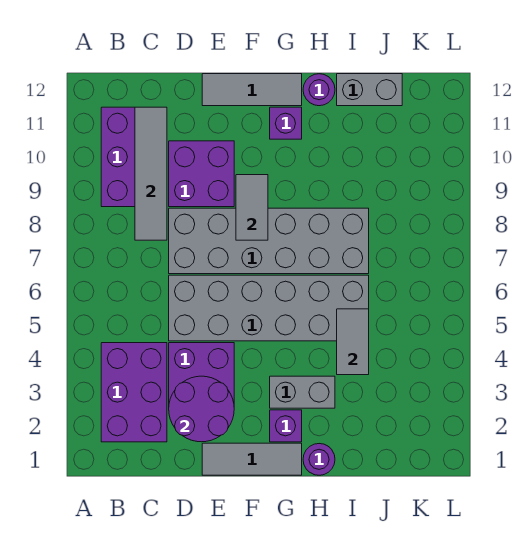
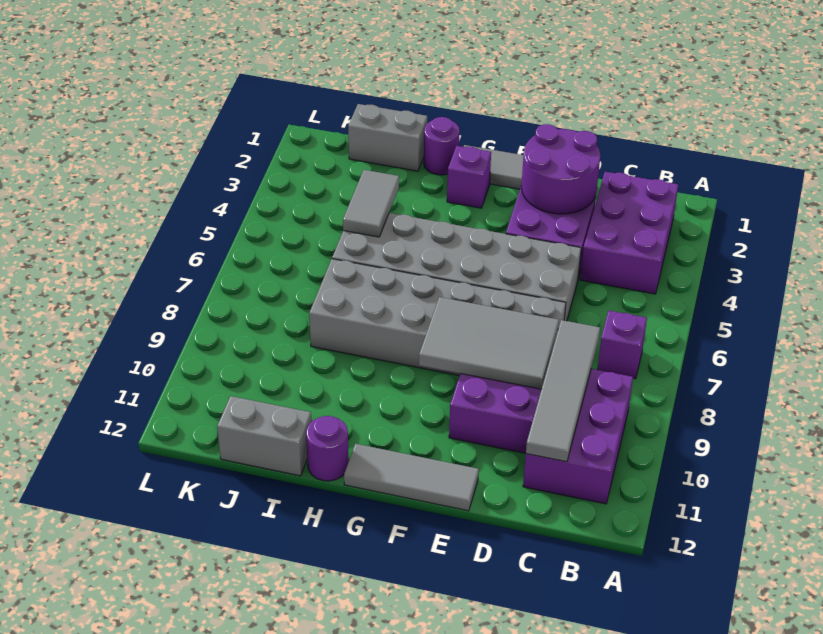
grey 1x2 tile [236,175,268,240] -> grey 2x3 tile [419,297,559,389]
grey 1x2 brick [270,376,335,408] -> grey 1x2 brick moved to [348,104,427,171]
purple 1x1 brick [270,107,302,139] -> purple 1x1 brick moved to [598,311,647,379]

